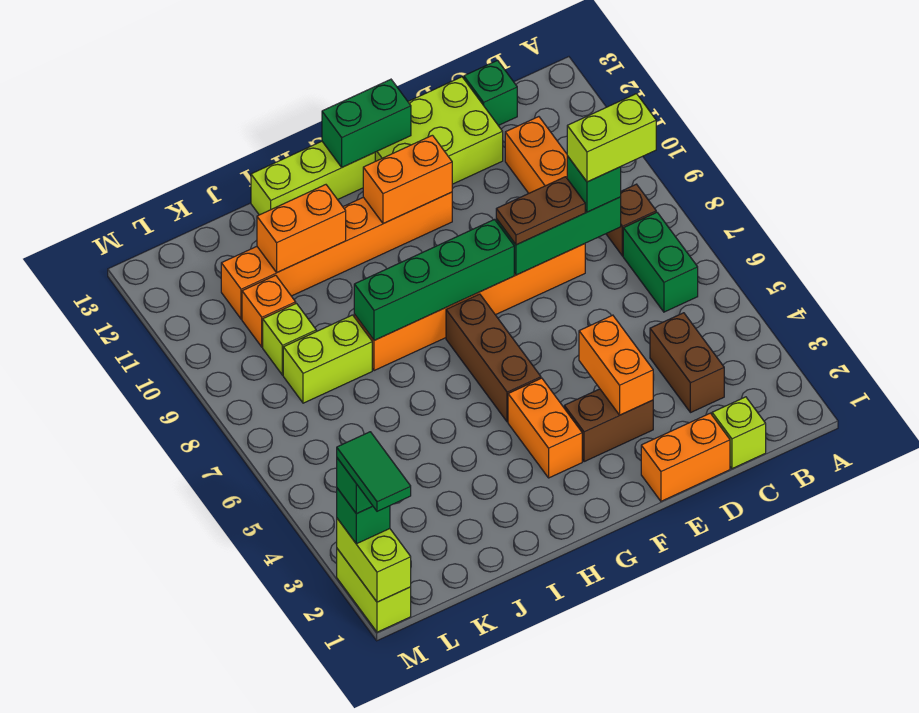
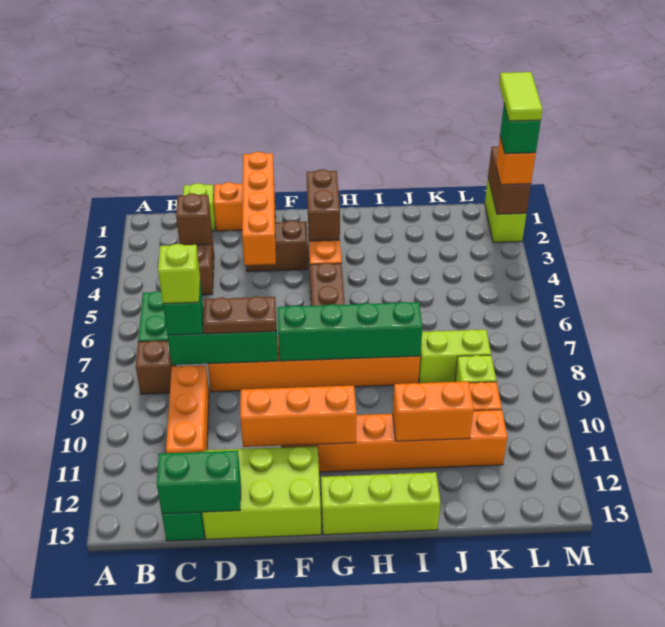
lime 1x2 brick [567,94,656,182] -> lime 1x1 brick [158,244,200,304]
none -> brown 1x1 brick [176,194,211,245]
orange 1x2 brick [579,315,653,415] -> orange 1x4 brick [242,152,276,265]
orange 1x2 brick [363,135,452,224] -> orange 1x3 brick [240,386,356,447]
green 1x2 brick [322,79,411,167] -> green 1x2 brick moved to [157,451,241,514]
none -> brown 1x2 brick [307,169,340,241]
lime 1x2 brick [337,519,411,602] -> brown 1x2 brick [488,147,531,214]
green 1x2 tile [337,432,411,511] -> lime 1x2 tile [499,72,542,121]
green 1x1 brick [337,488,390,544] -> orange 1x1 brick [496,137,536,185]

